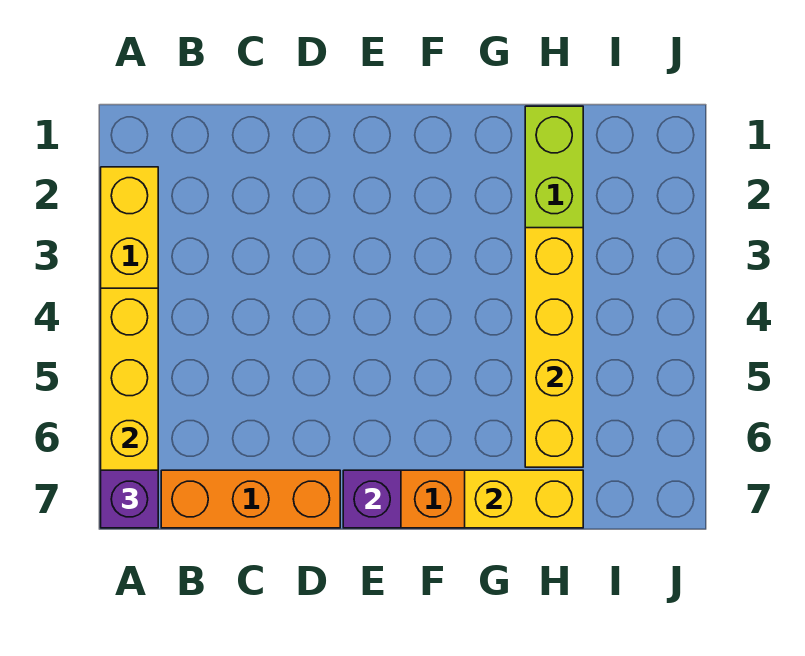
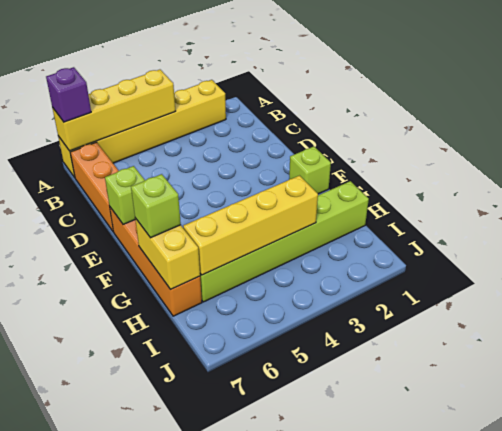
purple 1x1 brick [343,470,401,528] -> lime 1x1 brick [105,166,145,224]
none -> lime 1x1 brick [289,147,331,194]
none -> lime 1x1 brick [131,174,181,238]

